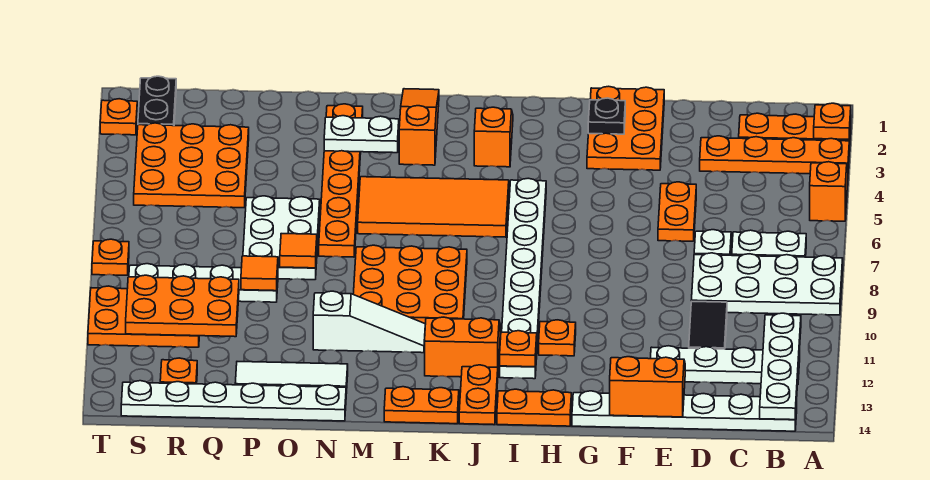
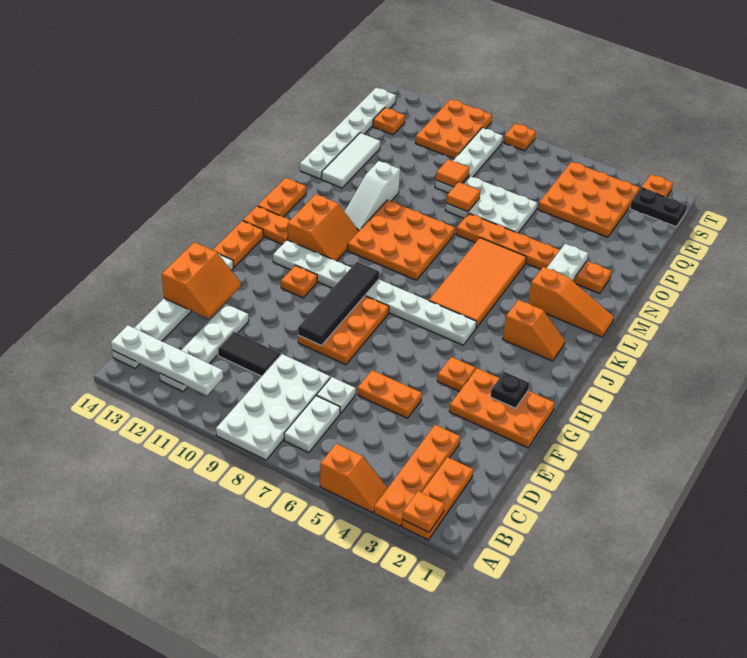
none -> black 1x4 tile [298,262,379,346]
orange 1x1 plate [500,331,537,367] -> orange 1x1 plate moved to [437,357,476,391]
orange 2x3 plate [126,275,239,337] -> orange 2x3 plate moved to [298,296,389,365]

